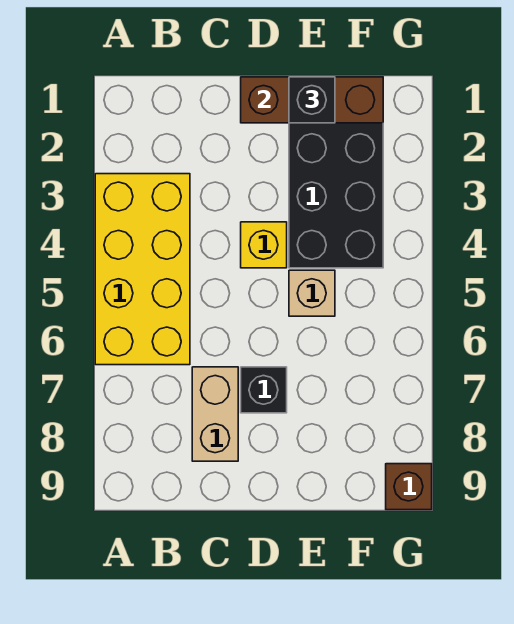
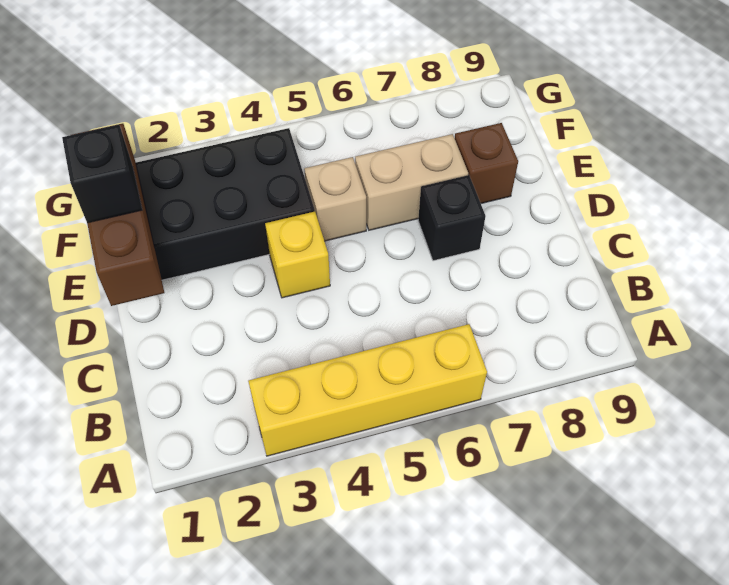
yellow 2x4 brick [95,174,190,365] -> yellow 1x4 brick [248,324,487,456]
tan 1x2 brick [192,367,238,461] -> tan 1x2 brick moved to [355,134,468,230]
brown 1x1 brick [386,464,432,510] -> brown 1x1 brick moved to [455,123,518,203]

